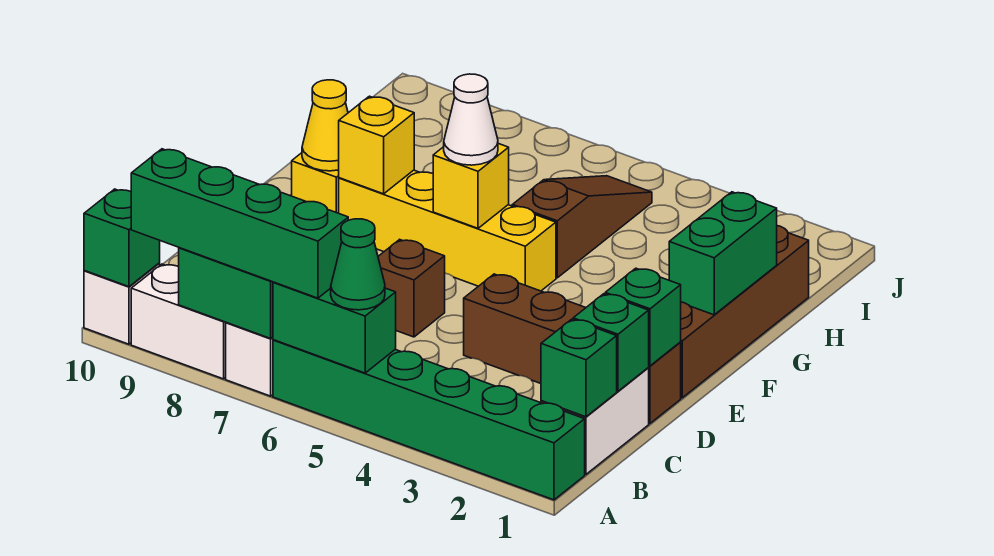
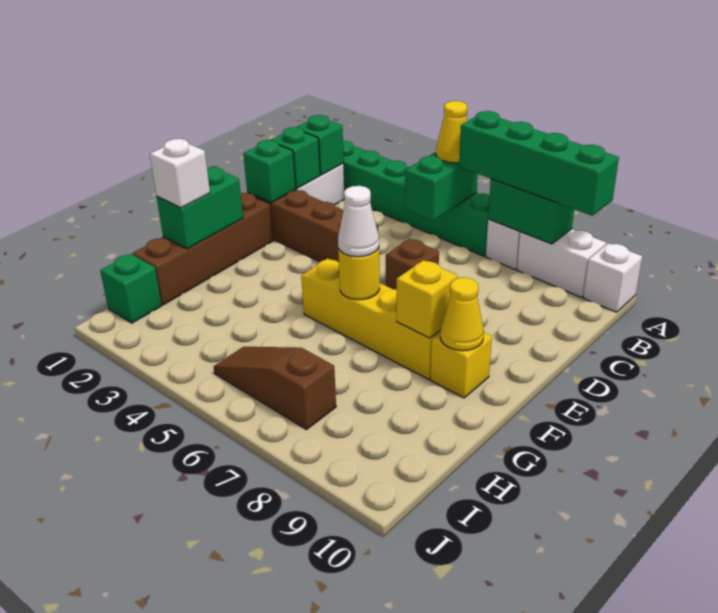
green 1x2 brick [273,282,396,373] -> green 1x2 brick turned to [405,152,478,221]
green 1x1 cone [331,219,385,310] -> yellow 1x1 cone [436,101,467,163]
green 1x1 brick [84,189,160,287] -> green 1x1 brick moved to [100,254,162,323]
yellow 1x1 brick [433,144,509,228] -> yellow 1x1 round brick [338,248,380,300]
none -> white 1x1 brick [150,139,210,208]
brown 1x3 slope [512,176,652,278] -> brown 1x3 slope turned to [214,347,336,430]

